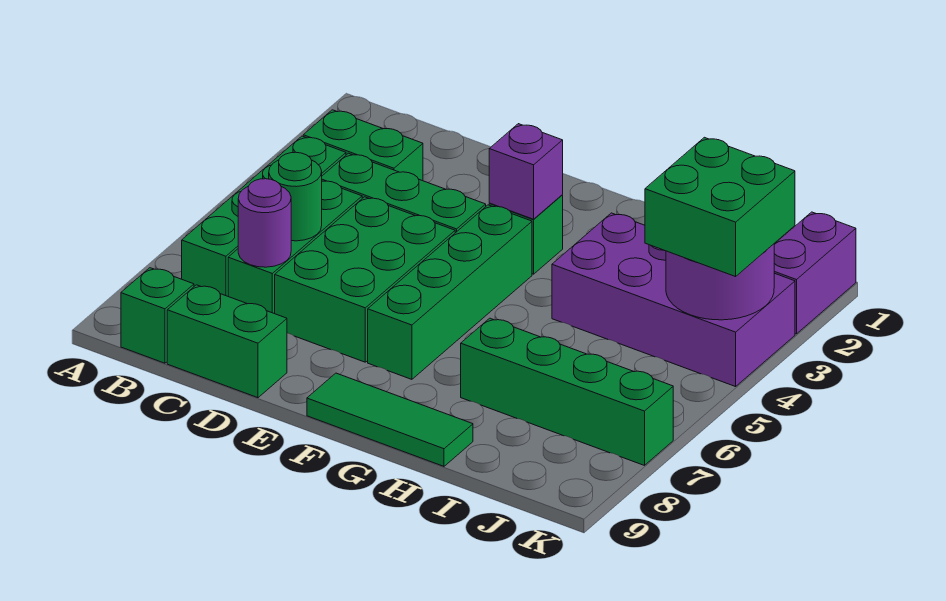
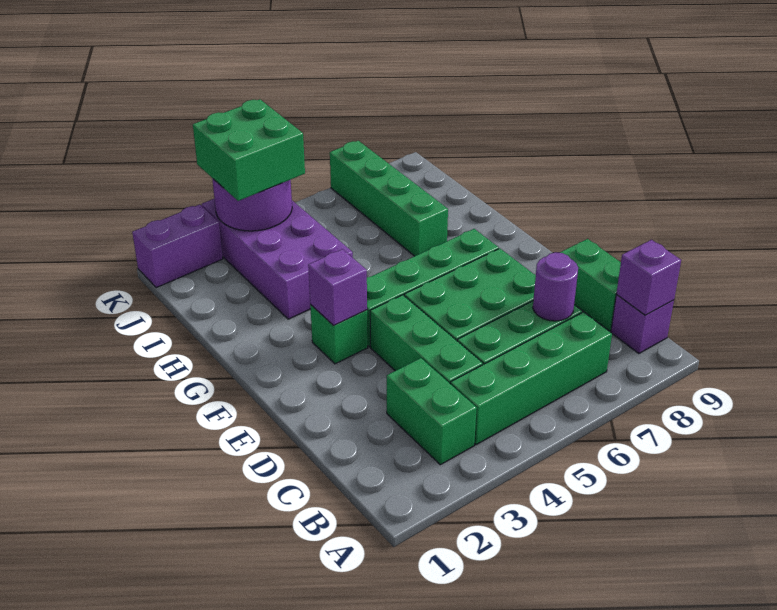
green 1x1 brick [121,268,194,363] -> purple 1x1 brick [611,295,674,354]
none -> purple 1x1 brick [616,240,681,315]
green 1x1 round brick [269,152,322,241] -> none
green 1x3 tile [307,373,473,466] -> none

